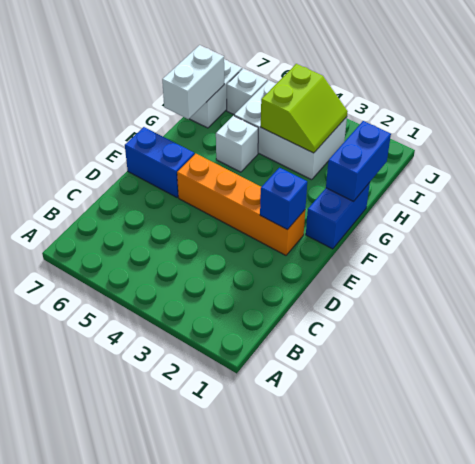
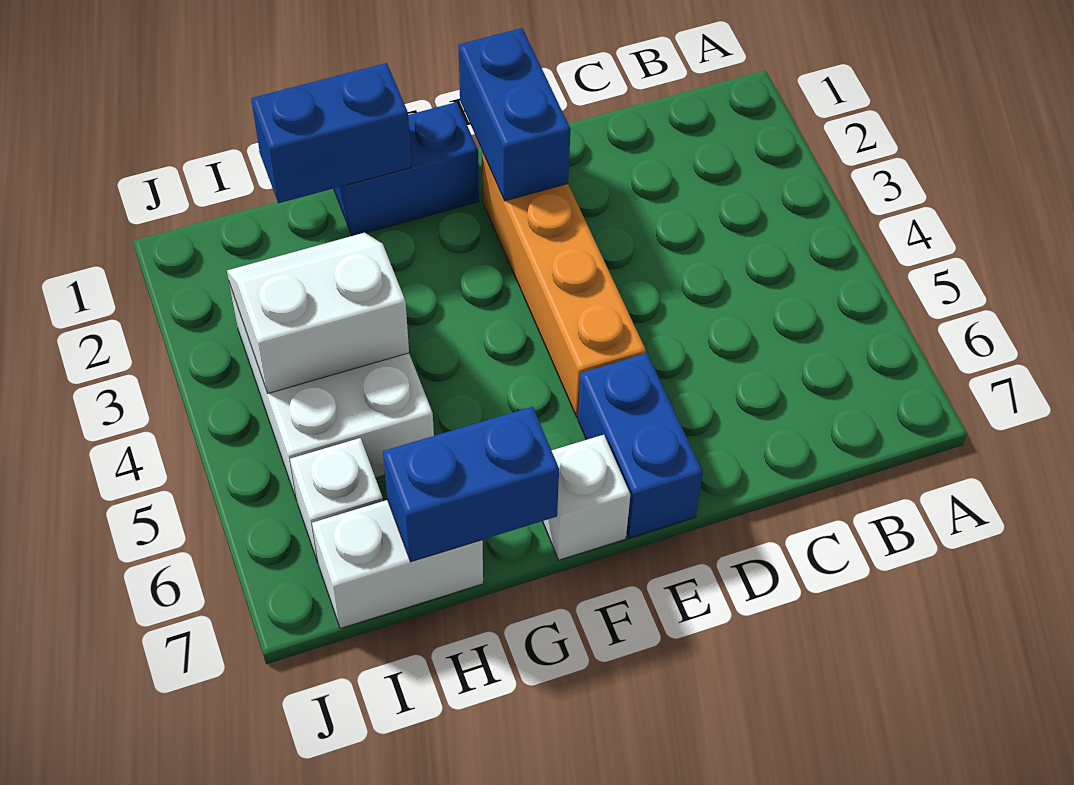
blue 1x1 brick [260,168,307,230] -> blue 1x2 brick [458,28,571,201]
white 1x1 brick [216,116,258,172] -> white 1x1 brick moved to [543,435,630,560]
white 1x2 brick [162,45,224,119] -> blue 1x2 brick [383,407,559,562]
lime 2x2 slope [261,64,348,153] -> white 2x2 slope [227,233,409,393]

